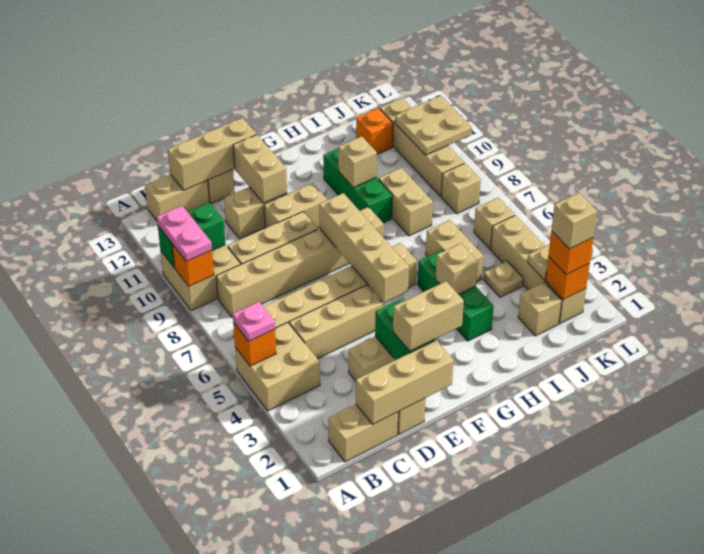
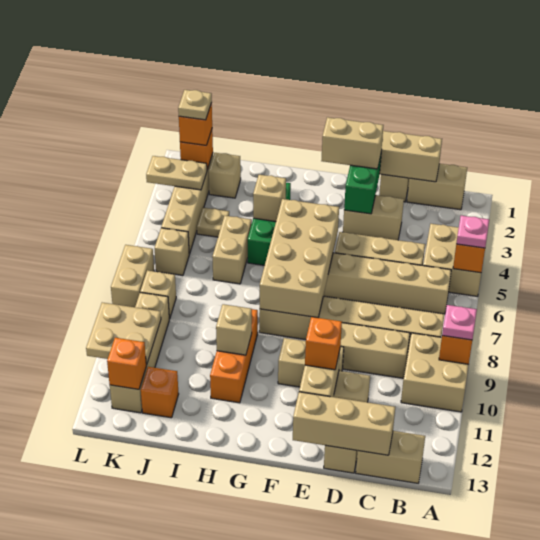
pink 1x2 plate [157,206,212,261] -> pink 1x1 plate [442,305,477,340]
green 1x2 brick [158,202,225,267] -> none
none -> orange 1x1 brick [305,317,342,370]
tan 1x4 brick [319,193,409,302] -> tan 2x4 brick [260,199,339,318]
green 1x3 brick [323,148,392,223] -> orange 1x3 brick [210,309,258,403]
tan 1x2 brick [378,168,433,236] -> tan 1x2 brick moved to [111,245,154,307]
tan 1x1 brick [551,193,597,249] -> tan 1x1 plate [178,90,212,120]
none -> orange 1x1 brick [107,338,146,389]

